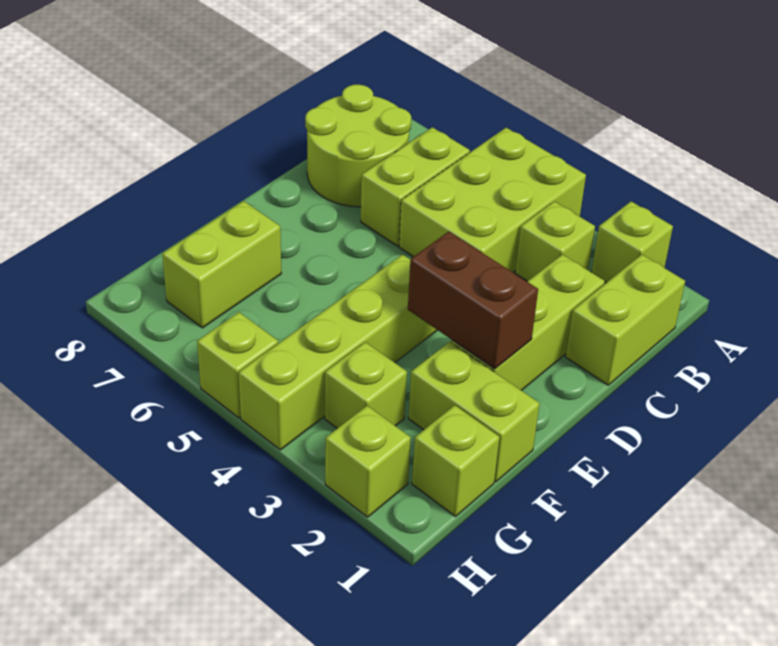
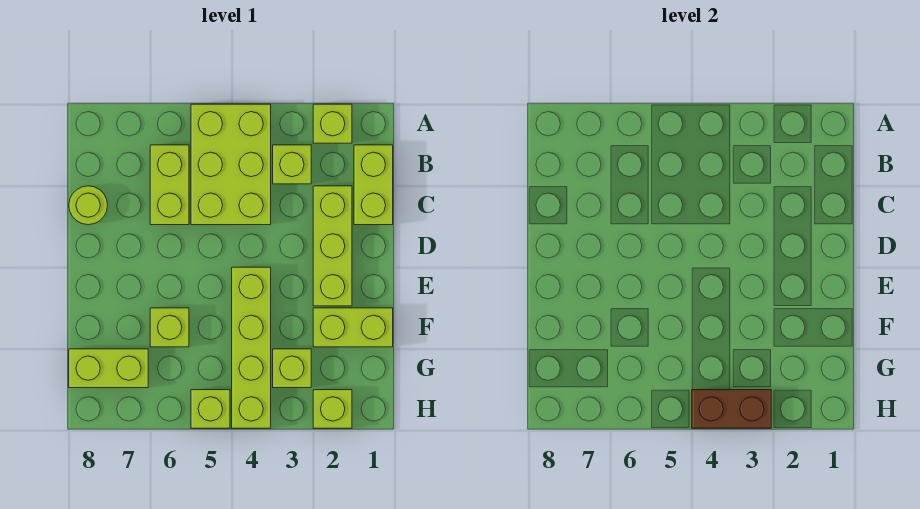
lime 2x2 round brick [305,85,411,207] -> lime 1x1 round brick [69,186,108,225]
brown 1x2 brick [408,232,538,369] -> brown 1x2 brick moved to [692,390,771,428]
lime 1x2 brick [162,201,281,328] -> lime 1x2 brick turned to [69,349,148,388]
lime 1x1 brick [412,405,500,517] -> lime 1x1 brick moved to [150,308,189,347]

